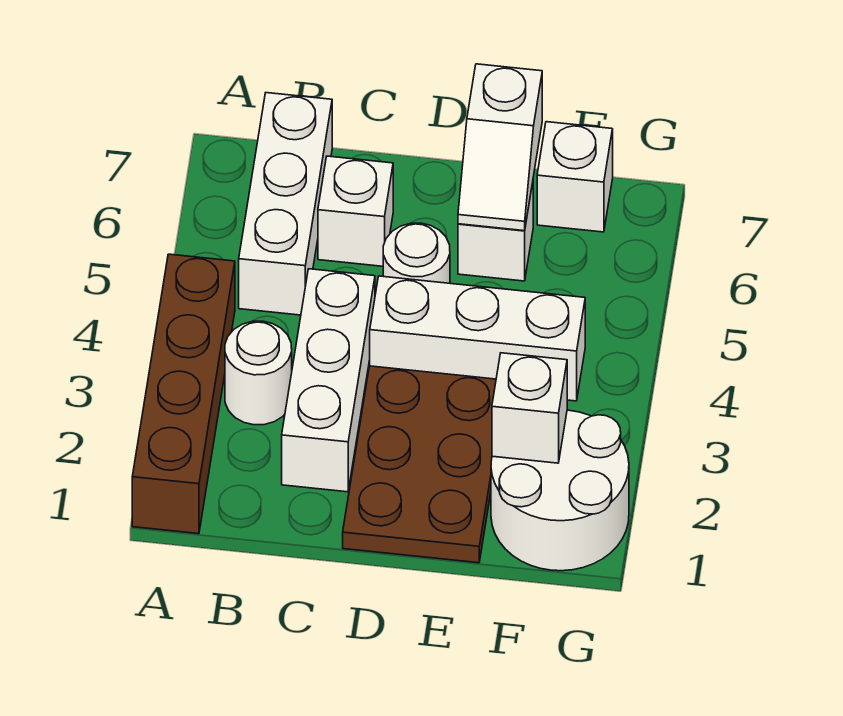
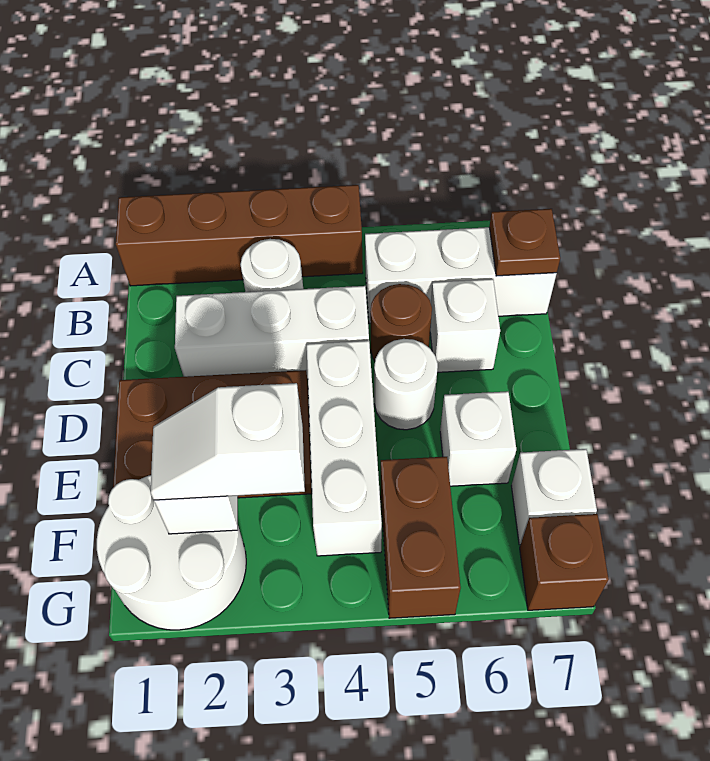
none -> brown 1x1 plate [489,209,560,276]
none -> brown 1x1 round brick [370,284,432,361]
white 1x2 slope [458,64,542,231] -> white 1x2 slope moved to [151,383,305,500]
none -> brown 1x2 brick [381,457,461,618]
none -> brown 1x1 brick [520,514,609,610]

